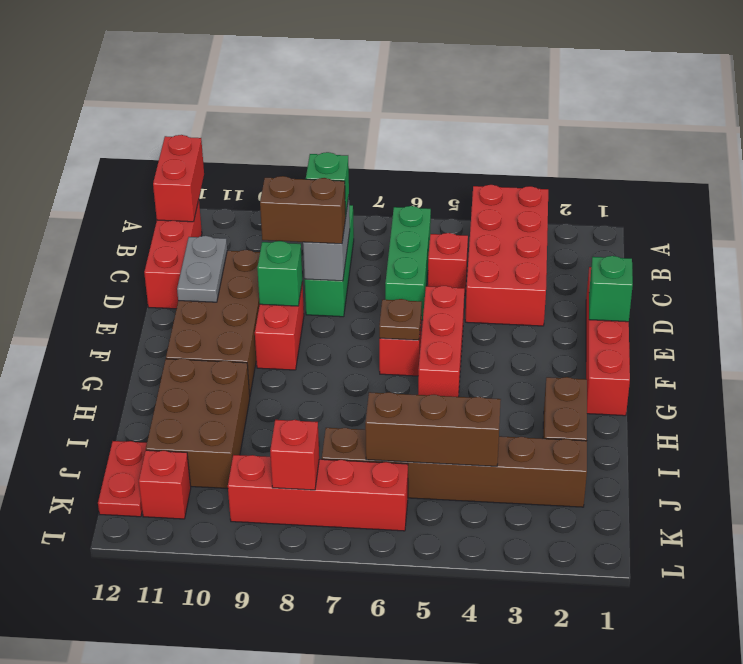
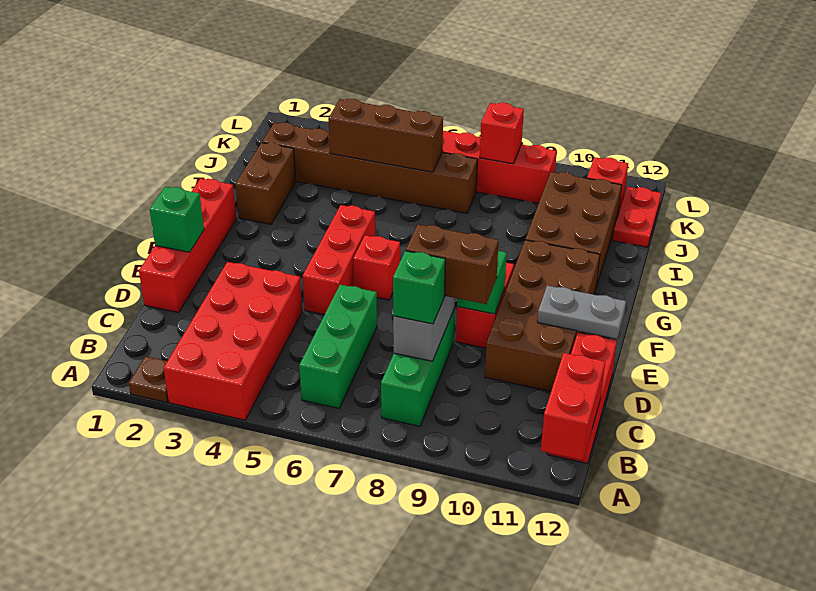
red 1x1 brick [428,233,468,296] -> none
grey 1x2 plate [177,236,227,302] -> grey 1x2 plate turned to [537,286,626,339]
brown 1x1 plate [379,299,422,340] -> brown 1x1 plate moved to [129,356,169,402]

